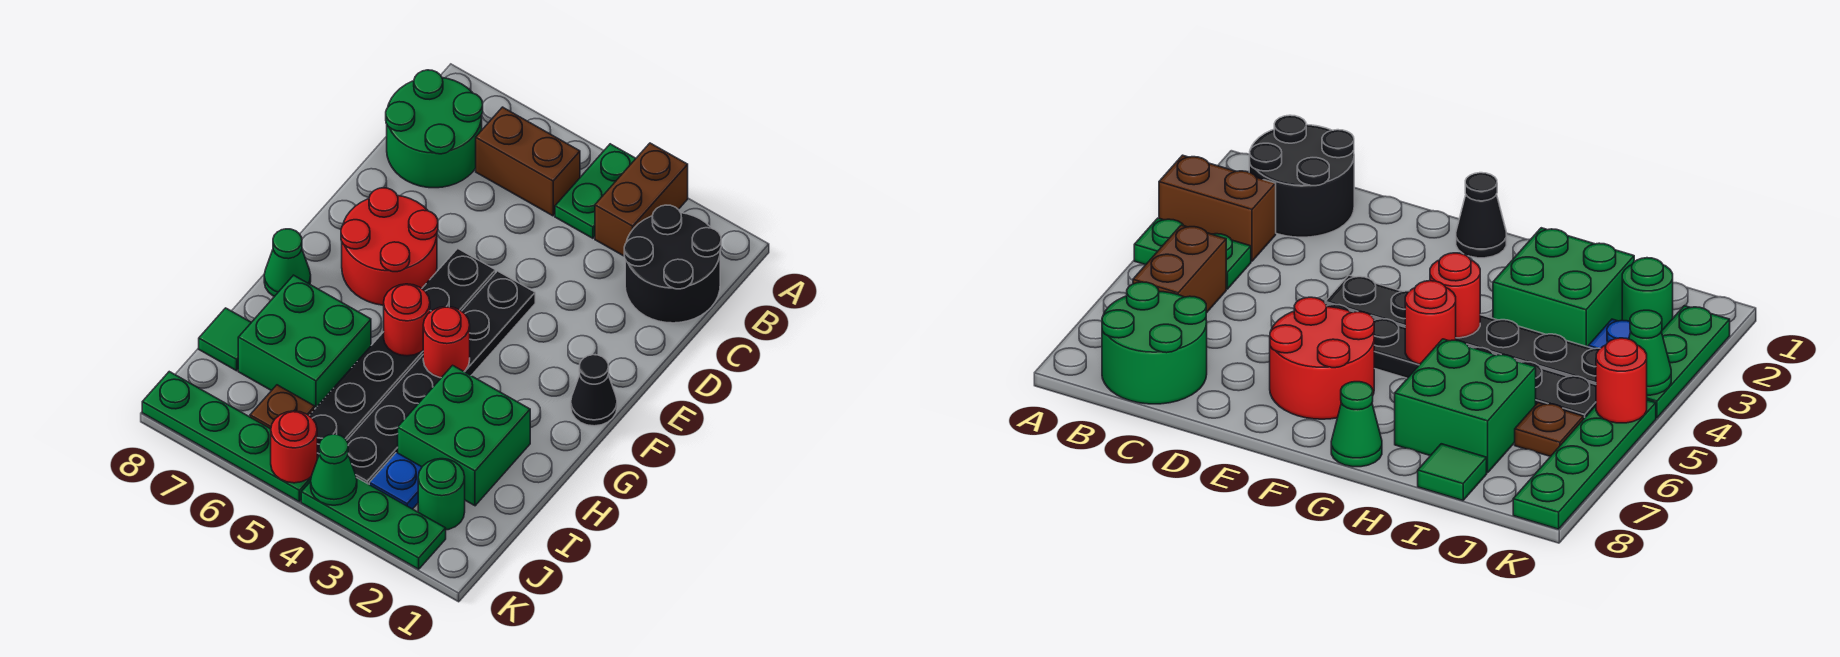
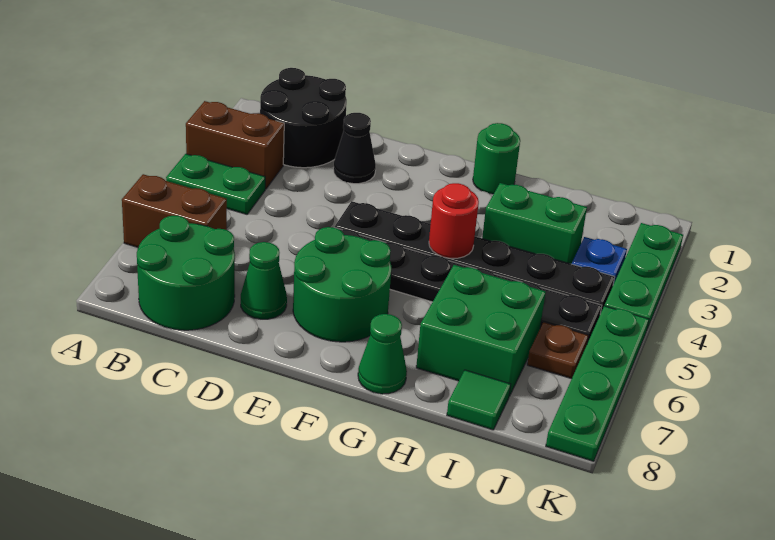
brown 1x2 brick [476,107,580,216] -> brown 1x2 brick turned to [122,174,227,247]
red 2x2 round brick [341,188,438,305] -> green 2x2 round brick [293,227,391,342]
black 1x1 cone [571,355,617,426] -> black 1x1 cone moved to [333,113,376,184]
red 1x1 round brick [384,284,430,356] -> none
green 2x2 brick [398,365,530,506] -> green 1x2 brick [482,183,587,264]
green 1x1 round brick [418,459,465,530] -> green 1x1 round brick moved to [473,123,520,194]
green 1x1 cone [311,434,357,505] -> green 1x1 cone moved to [241,242,287,319]
red 1x1 round brick [271,411,317,483] -> none

